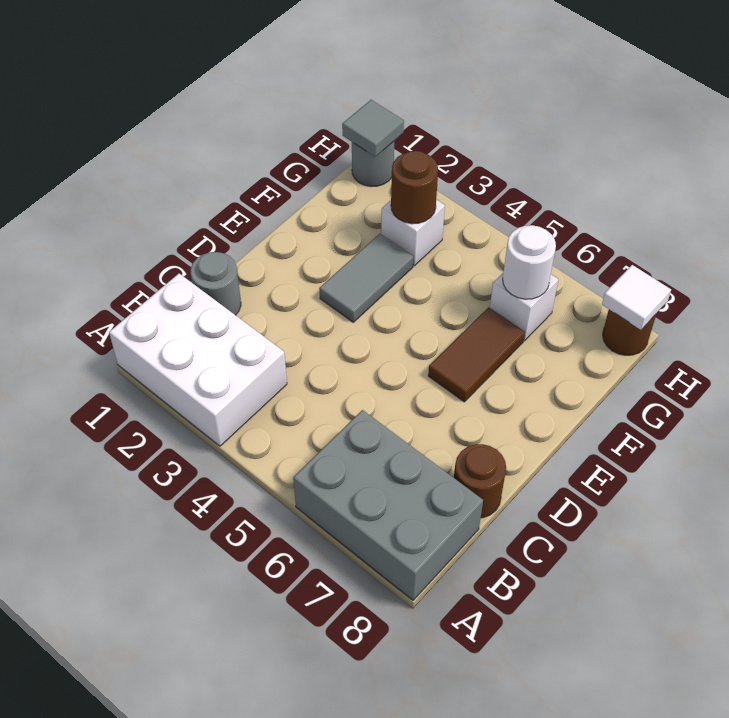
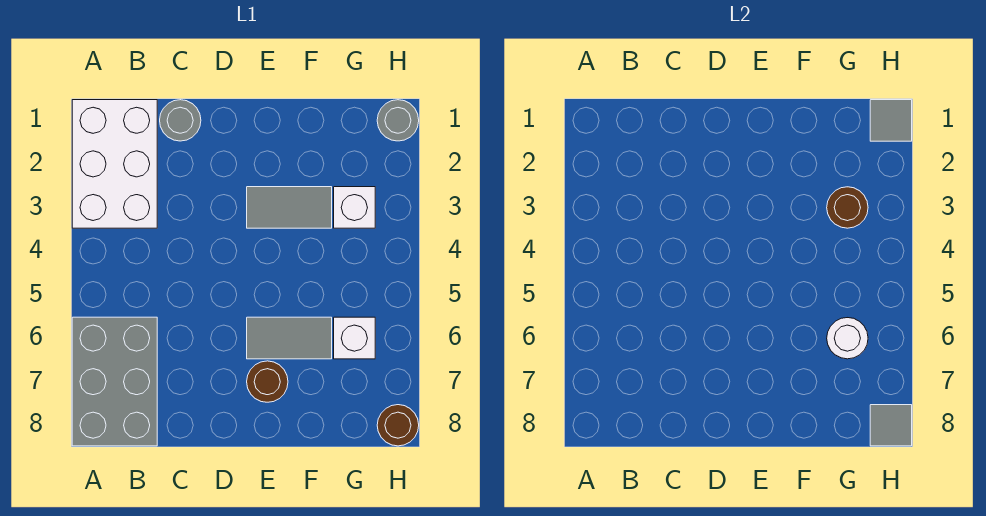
brown 1x1 round brick [454,444,506,518] -> brown 1x1 round brick moved to [247,361,288,402]
brown 1x2 tile [428,307,525,402] -> grey 1x2 tile [247,317,332,359]
white 1x1 tile [602,265,671,330] -> grey 1x1 tile [870,405,912,446]

